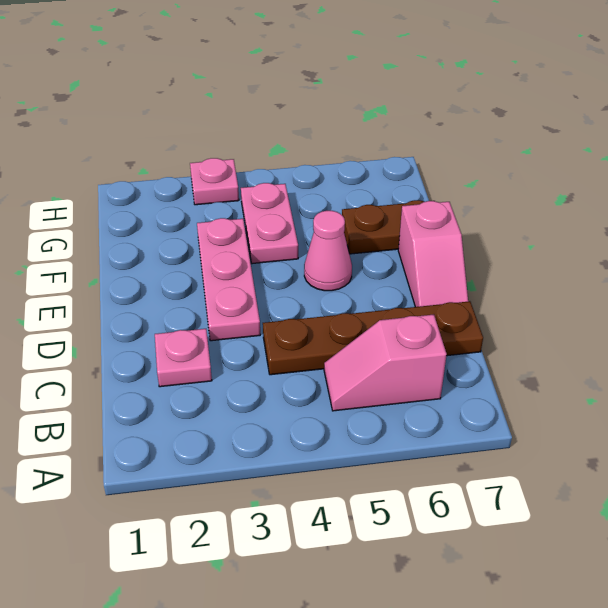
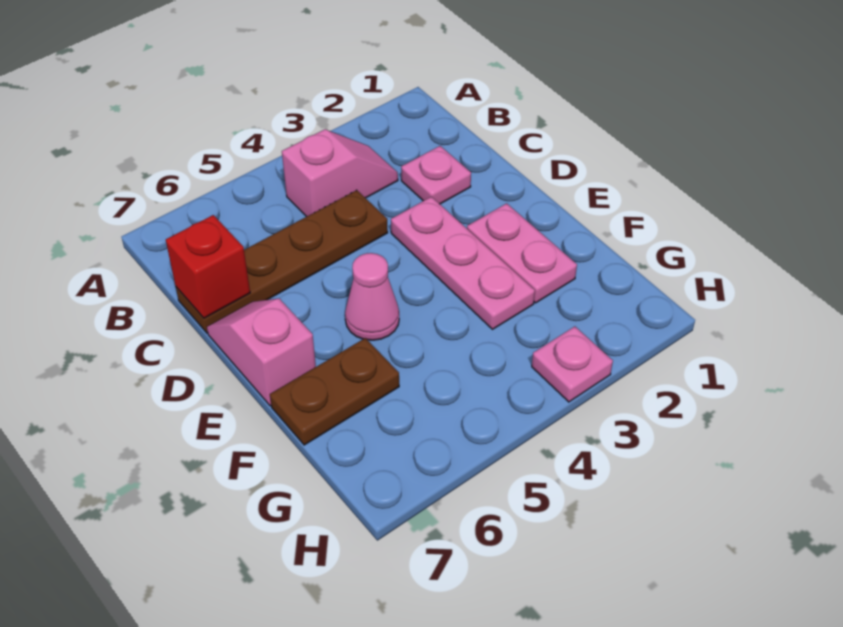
pink 1x2 slope [324,315,447,411] -> pink 1x2 slope moved to [282,129,398,217]
none -> red 1x1 brick [166,215,250,318]
pink 1x2 plate [241,183,298,264] -> pink 1x2 plate moved to [467,203,577,303]

